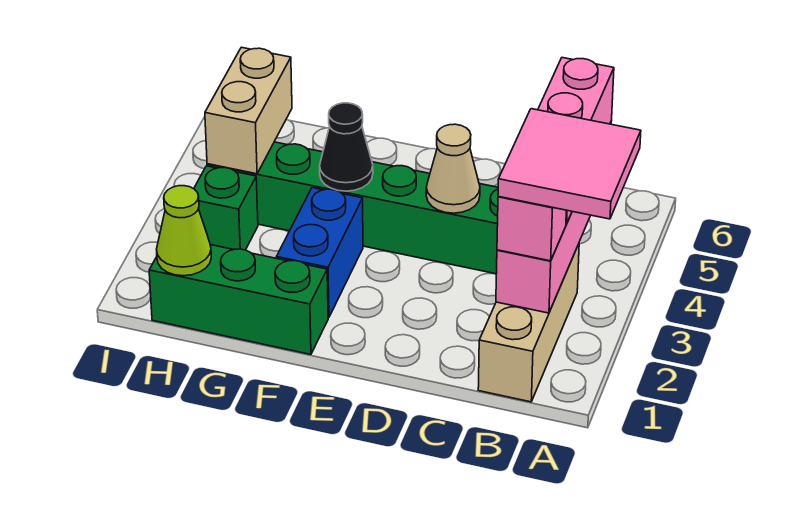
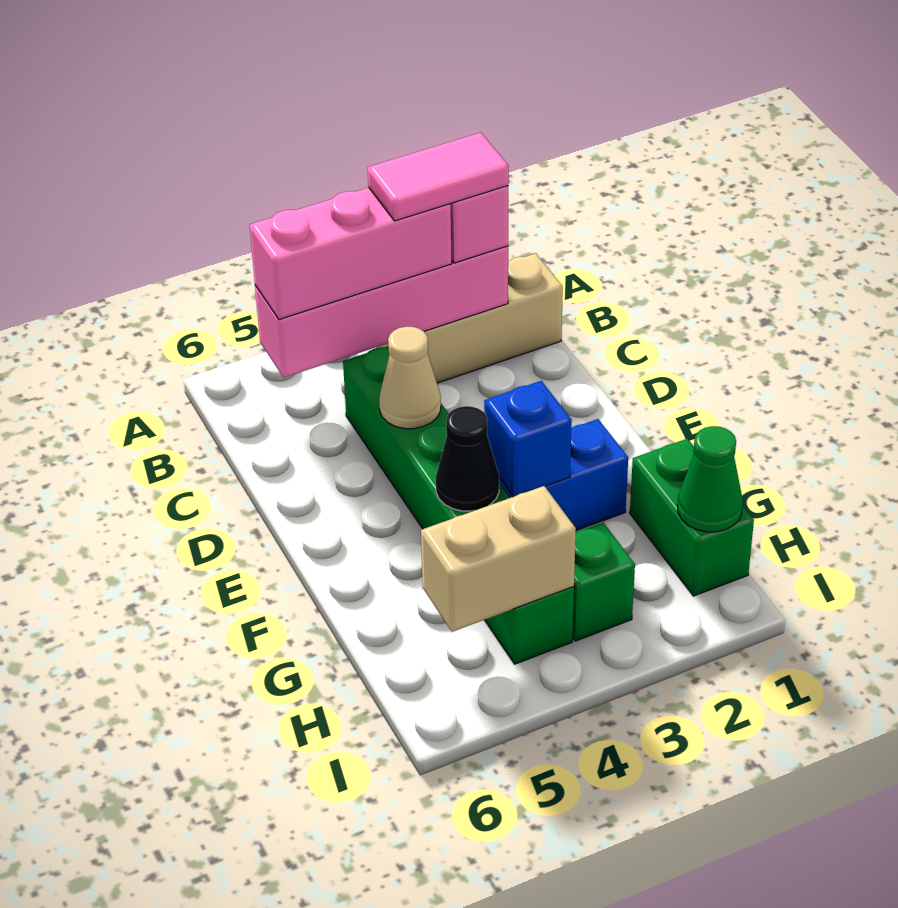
pink 2x2 tile [498,109,641,219] -> pink 1x2 tile [368,133,509,221]
green 1x3 brick [149,245,328,354] -> green 1x2 brick [630,439,754,596]
none -> blue 1x1 brick [484,381,572,497]
lime 1x1 cone [156,186,211,276] -> green 1x1 cone [677,426,743,532]

